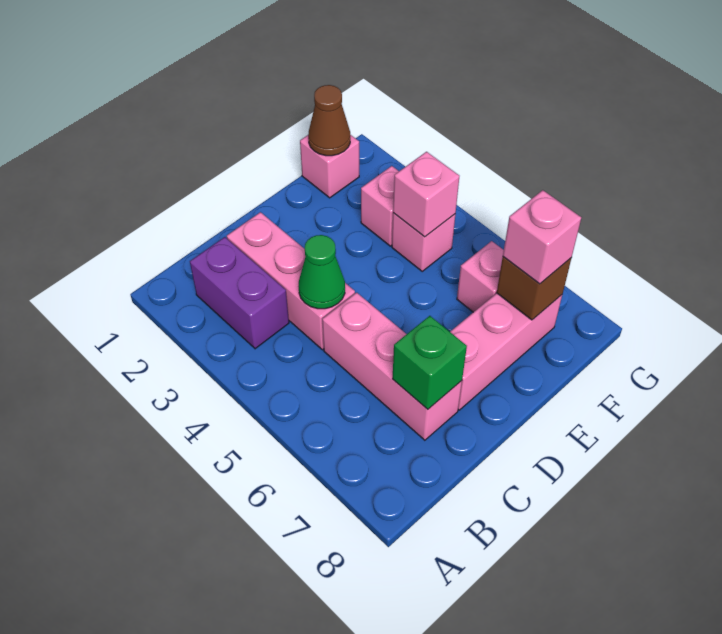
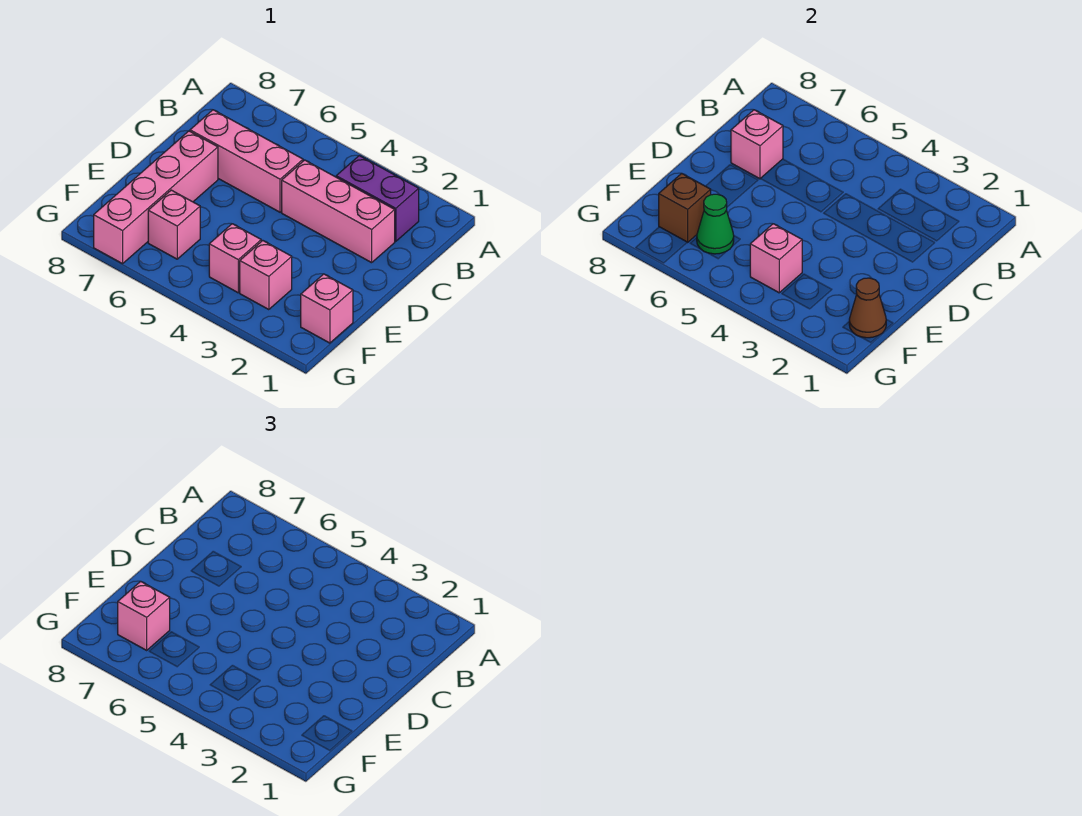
green 1x1 cone [298,235,345,309] -> green 1x1 cone moved to [697,194,734,254]
green 1x1 brick [393,316,467,409] -> pink 1x1 brick [731,110,783,179]
pink 1x3 brick [450,293,562,410] -> pink 1x4 brick [94,131,218,264]

